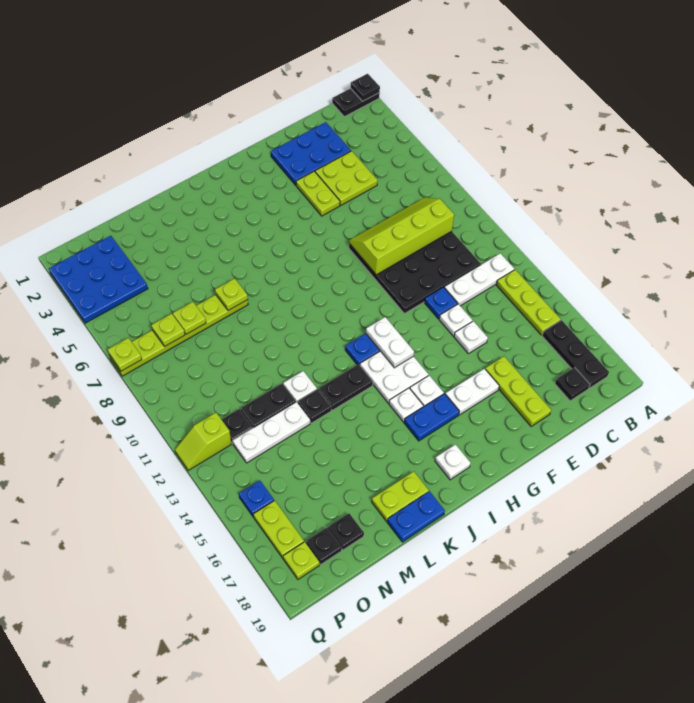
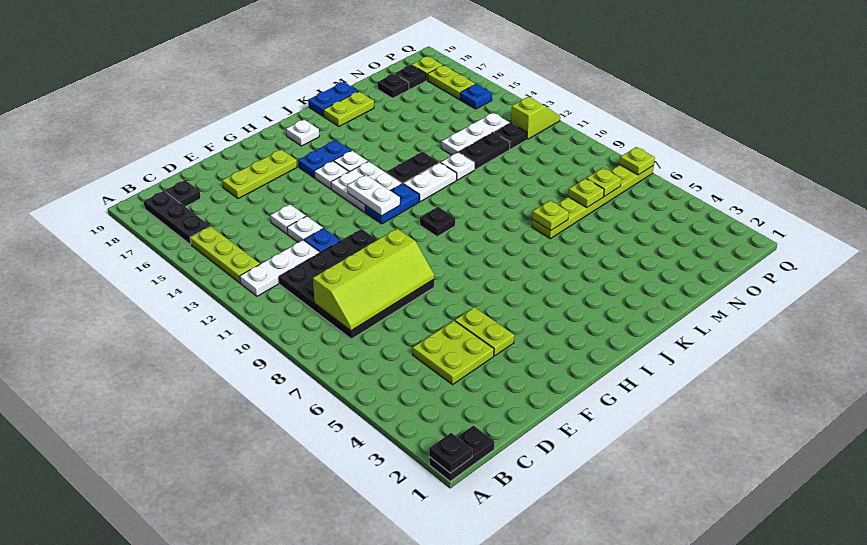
blue 2x3 plate [271,122,351,185] -> none
lime 1x3 plate [485,356,551,426] -> lime 1x3 plate turned to [222,150,297,199]
white 1x2 plate [445,369,499,415] -> white 1x2 plate moved to [404,163,457,202]
black 1x1 plate [297,389,331,423] -> black 1x1 plate moved to [420,207,455,237]
blue 3x3 plate [49,236,148,323] -> none

